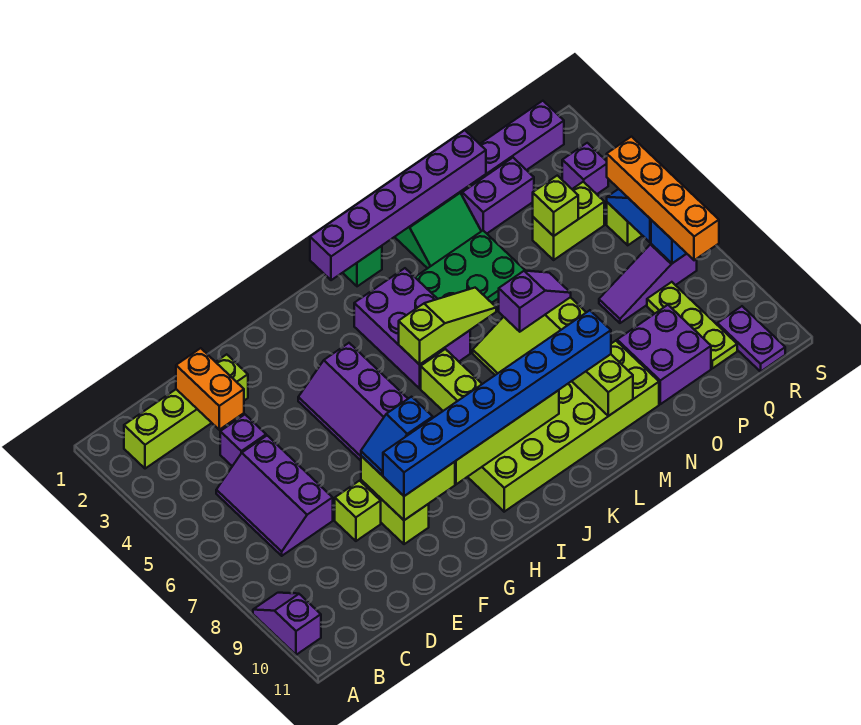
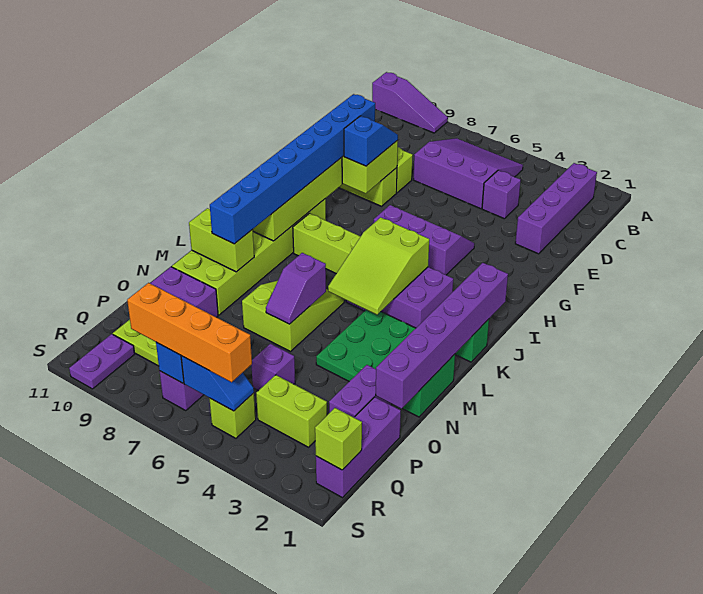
purple 1x2 slope [253,593,321,655] -> purple 1x3 slope [372,72,448,133]
lime 1x4 brick [124,354,248,469] -> purple 1x4 brick [515,163,597,254]
purple 2x3 slope [216,436,333,556] -> purple 3x3 slope [414,138,523,209]
orange 1x2 brick [176,348,244,430] -> none
lime 1x3 slope [399,288,496,365] -> lime 2x3 slope [328,217,429,315]
lime 1x2 brick [533,182,604,260] -> lime 1x2 brick turned to [256,375,327,447]
lime 1x1 brick [533,176,578,236] -> lime 1x1 brick moved to [315,408,362,470]
purple 1x1 brick [562,143,608,194] -> purple 1x1 brick moved to [251,344,295,391]
purple 1x2 plate [717,306,785,372] -> purple 1x2 plate turned to [69,334,135,389]

